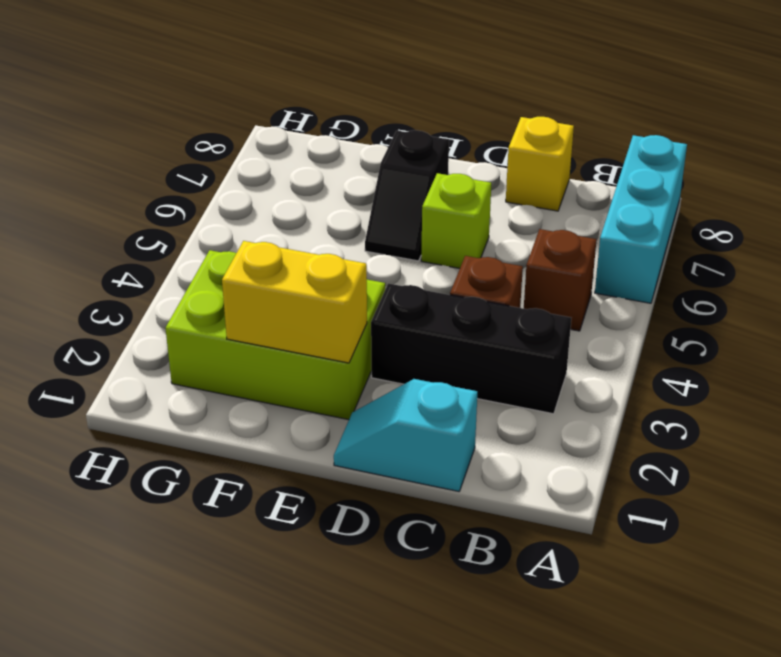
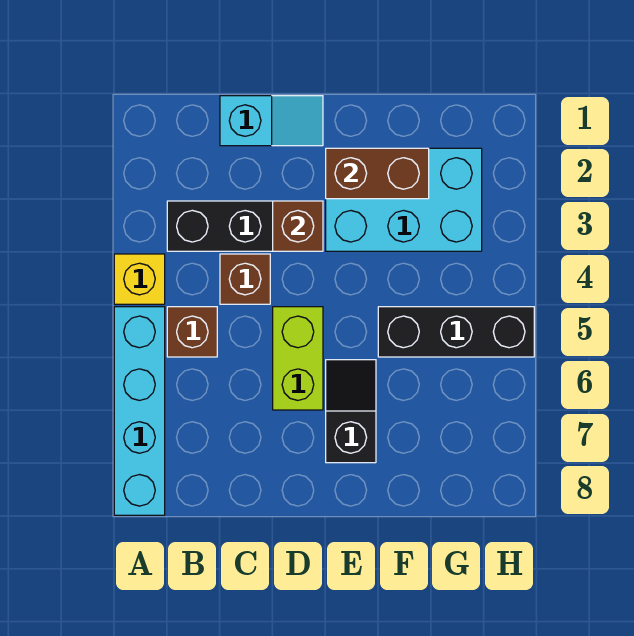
cyan 1x3 brick [595,135,687,303] -> cyan 1x4 brick [114,307,165,515]
yellow 1x1 brick [506,117,574,211] -> yellow 1x1 brick moved to [114,254,165,304]
none -> brown 1x1 brick [273,201,323,251]
lime 1x1 brick [421,173,491,268] -> lime 1x2 brick [273,307,323,410]
lime 2x3 brick [165,250,385,420] -> cyan 2x3 brick [326,148,482,251]
yellow 1x2 brick [222,241,367,363] -> brown 1x2 brick [326,148,429,199]
none -> black 1x3 brick [378,307,534,357]

